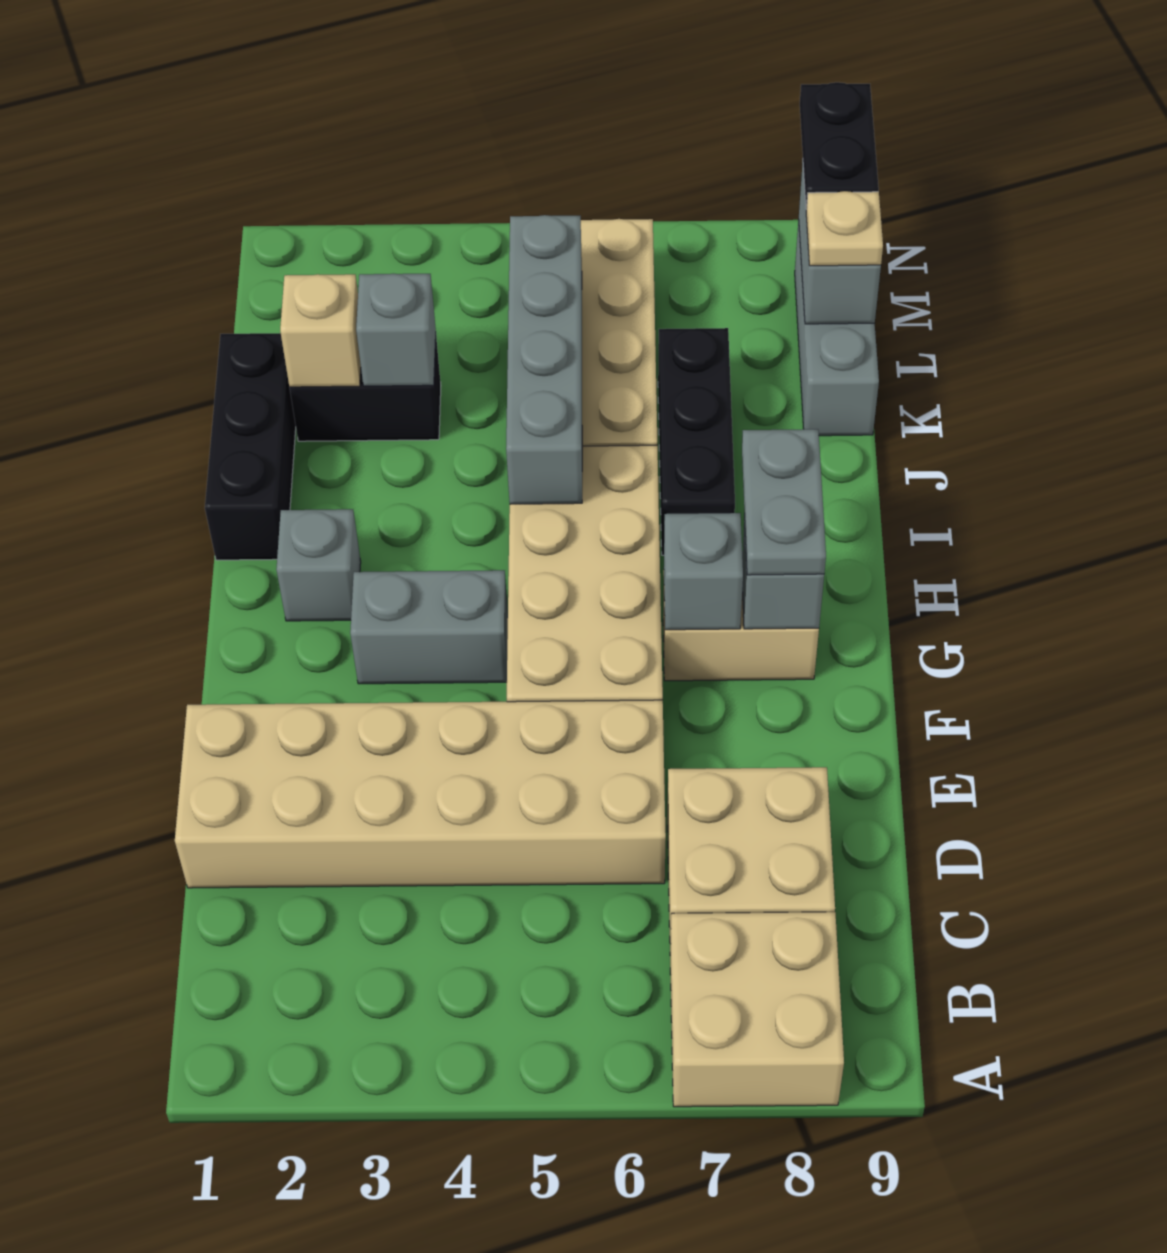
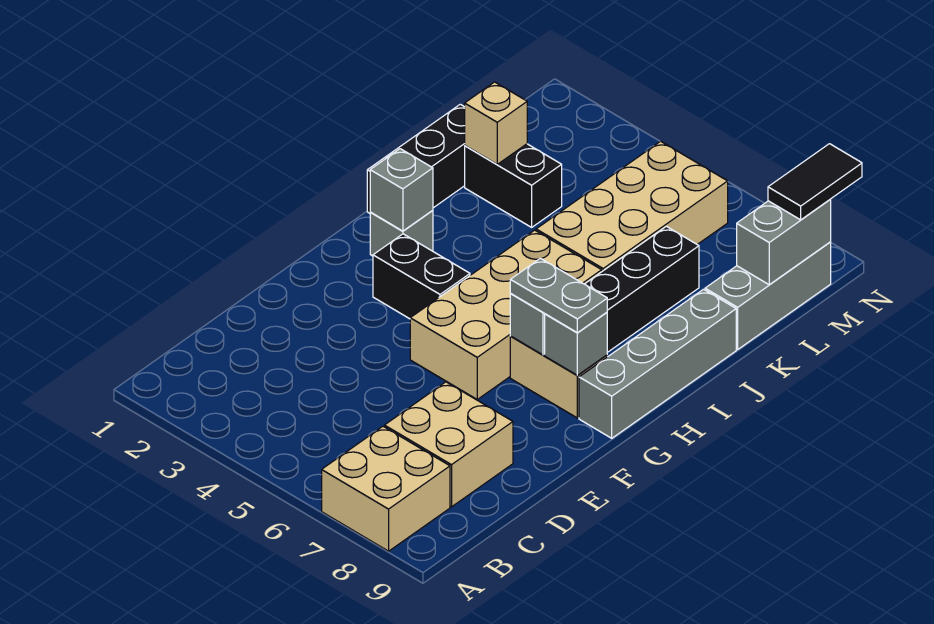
tan 2x6 brick [175,700,666,888] -> none
grey 1x2 brick [350,570,508,684] -> black 1x2 brick [373,234,470,319]
grey 1x2 plate [742,429,826,575] -> grey 1x2 plate turned to [510,258,607,333]
grey 1x4 brick [506,215,582,504] -> grey 1x4 brick moved to [579,289,736,438]
grey 1x1 brick [356,274,436,386] -> grey 1x1 brick moved to [370,149,433,231]
tan 1x1 plate [806,191,883,266] -> none
black 1x2 plate [800,82,879,208] -> black 1x2 tile [768,144,862,220]

